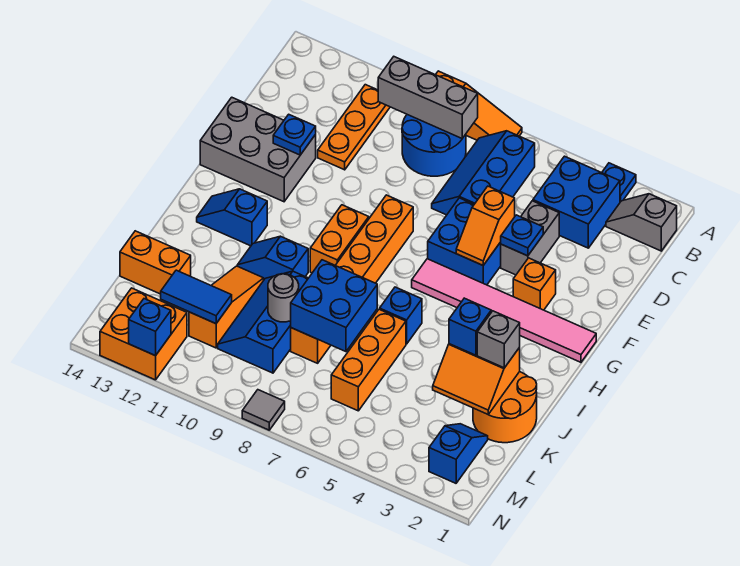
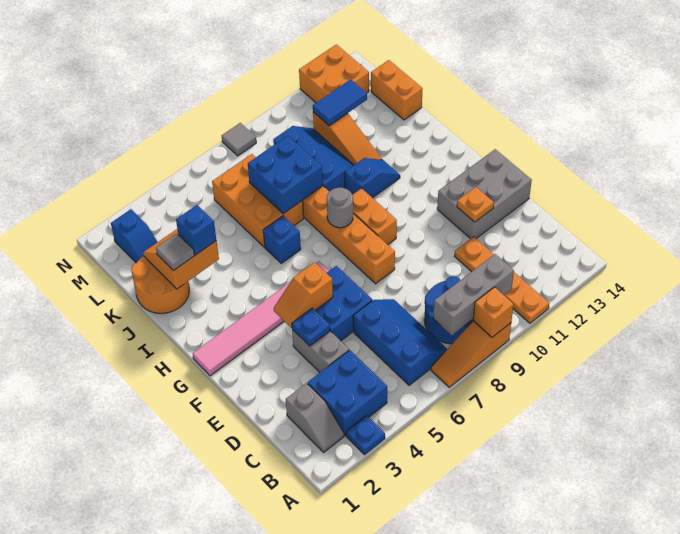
grey 1x2 slope [606,194,677,251] -> grey 1x2 slope turned to [286,383,344,452]
orange 1x3 plate [318,85,390,170] -> orange 1x4 plate [455,237,549,323]
orange 1x2 slope [456,186,515,265] -> orange 1x2 slope turned to [274,262,333,328]
blue 1x1 plate [273,114,316,155] -> orange 1x1 plate [457,187,494,222]
orange 1x1 brick [513,258,556,310] -> orange 1x1 brick moved to [473,287,514,337]
blue 1x2 slope [197,189,267,246] -> none
grey 1x1 brick [477,311,520,368] -> grey 1x1 tile [156,234,195,271]
orange 1x3 brick [331,309,406,411] -> orange 2x3 brick [212,154,304,247]
grey 1x1 round brick [268,274,299,322] -> grey 1x1 round brick moved to [327,188,353,228]
orange 1x2 brick [120,231,191,294] -> orange 1x2 brick turned to [371,60,423,120]
blue 1x1 brick [129,299,171,356] -> none

